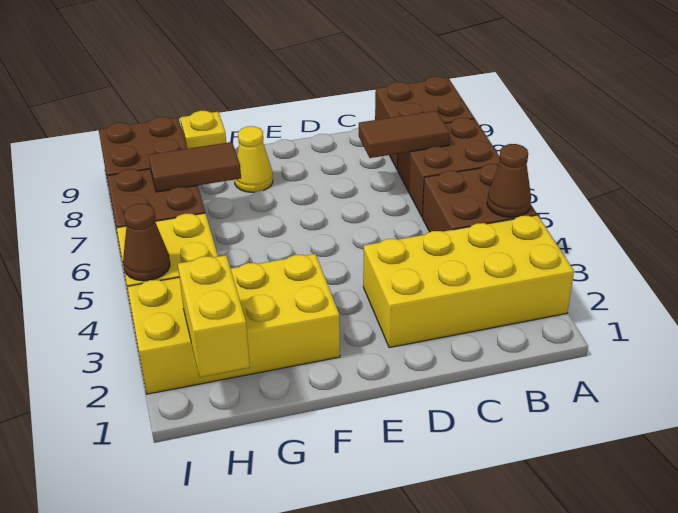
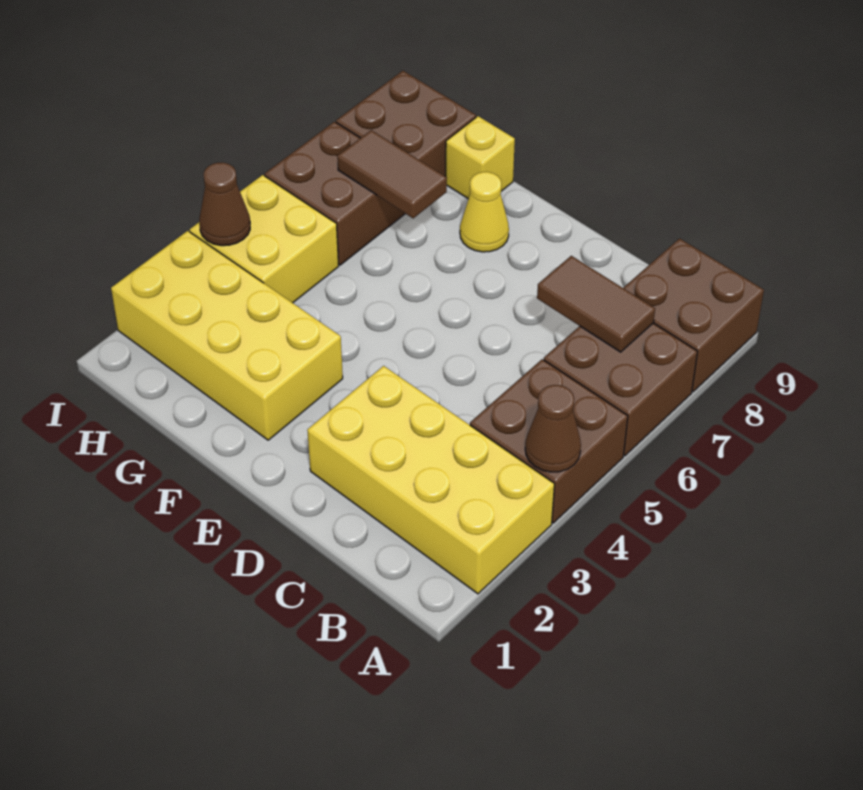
yellow 1x2 brick [178,255,250,377] -> none

